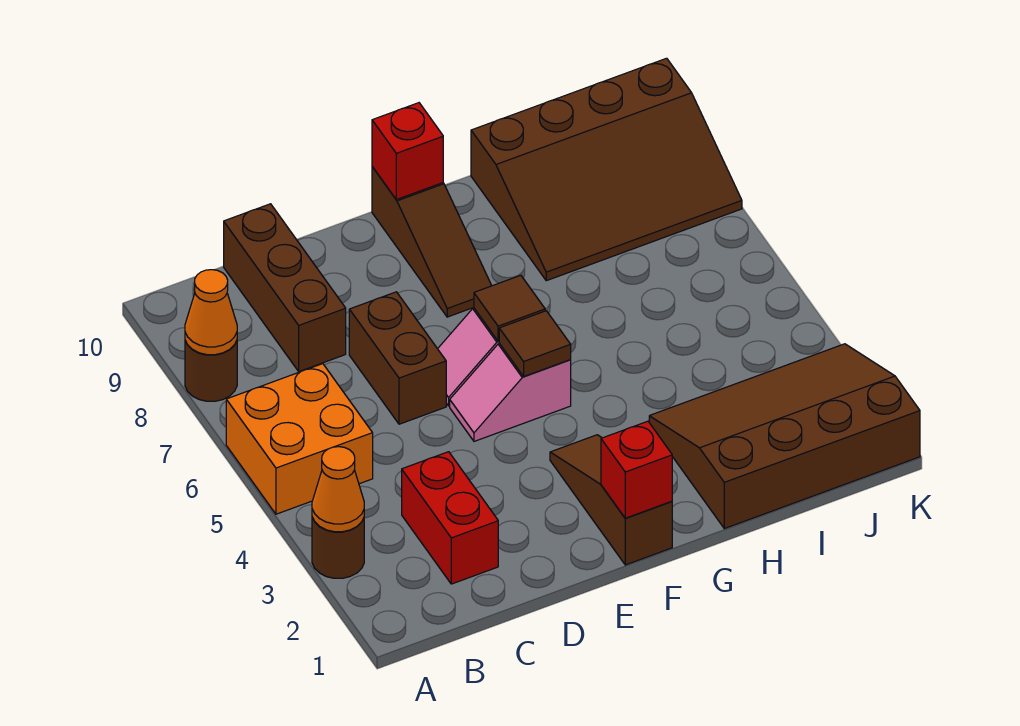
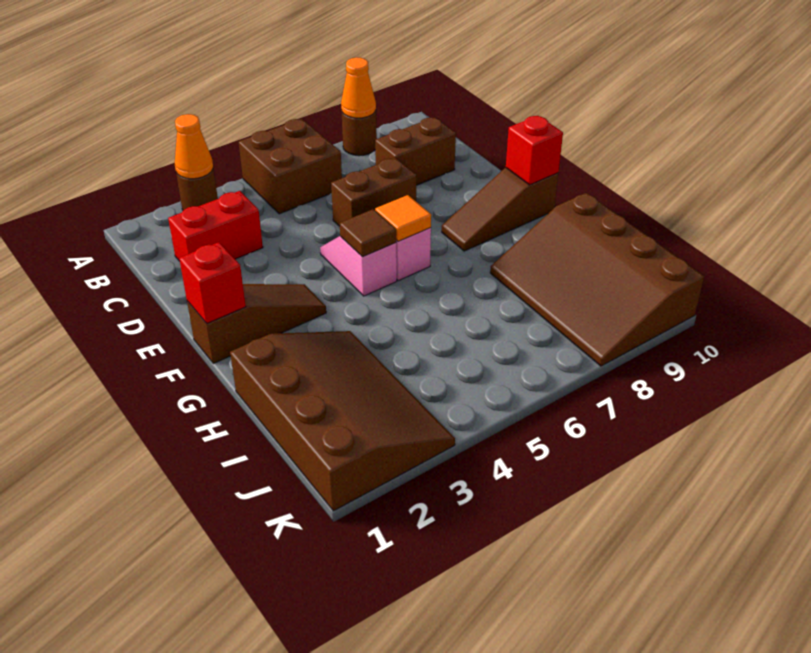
orange 2x2 brick [226,364,373,514] -> brown 2x2 brick [239,119,342,214]
brown 1x3 brick [224,204,346,371] -> brown 1x2 brick [375,117,456,185]
brown 1x1 tile [474,275,545,341] -> orange 1x1 tile [375,195,431,241]

